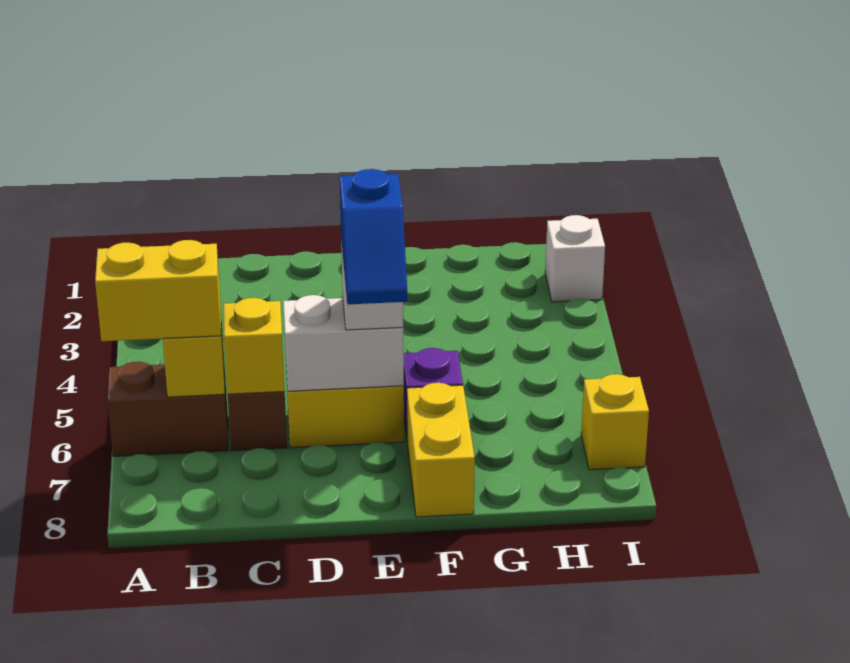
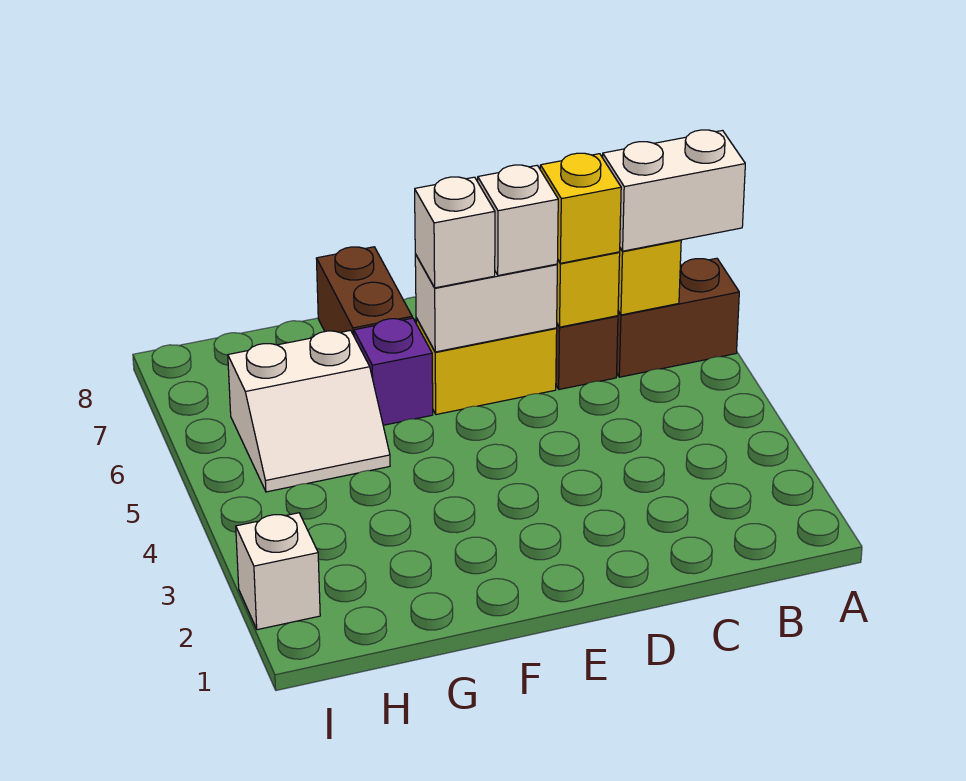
yellow 1x2 brick [95,240,221,341] -> white 1x2 brick [603,130,745,251]
none -> white 1x1 brick [478,165,558,276]
blue 1x2 slope [340,169,407,304] -> none
yellow 1x2 brick [407,383,475,517] -> brown 1x2 brick [316,247,412,335]
none -> white 2x2 slope [228,330,390,492]
yellow 1x1 brick [581,374,649,470] -> yellow 1x1 brick moved to [540,153,621,263]

